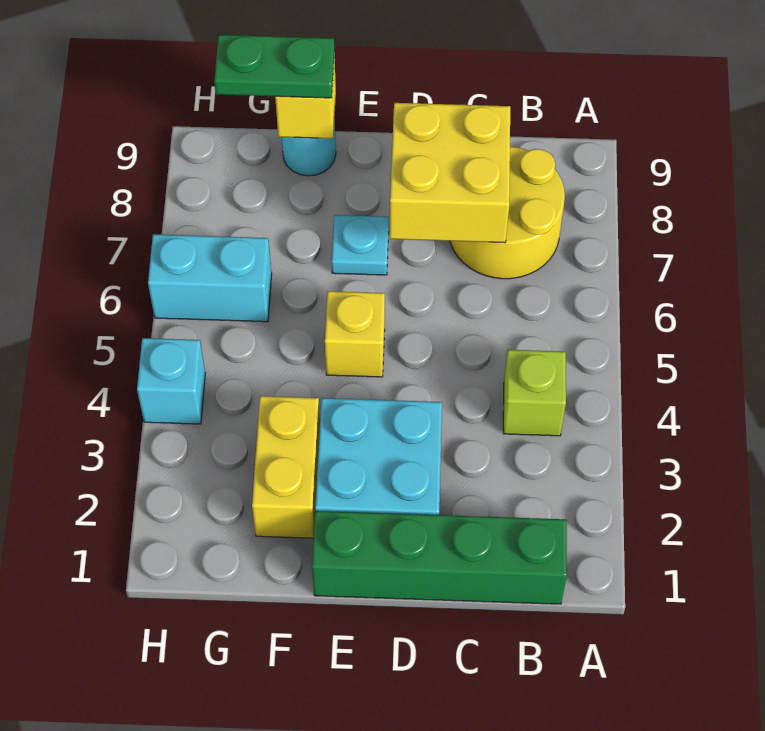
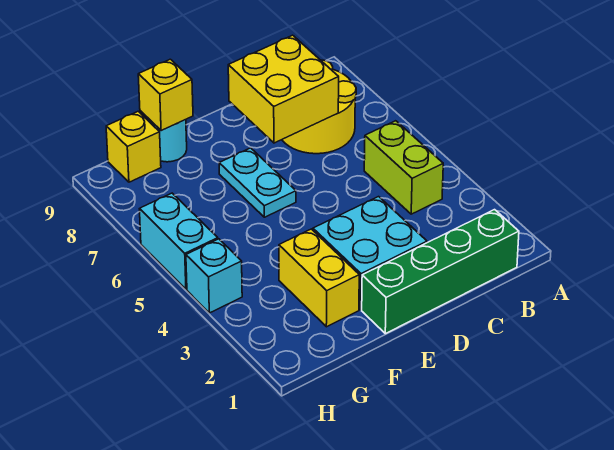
lime 1x1 brick [503,350,566,436] -> lime 1x2 brick [364,121,443,214]
yellow 1x1 brick [325,291,385,377] -> yellow 1x1 brick moved to [106,111,161,182]
cyan 1x1 plate [332,215,389,275] -> cyan 1x2 plate [219,148,296,217]
green 1x2 plate [214,35,334,98] -> none
cyan 1x2 brick [148,234,272,322] -> cyan 1x2 brick turned to [140,193,218,289]

